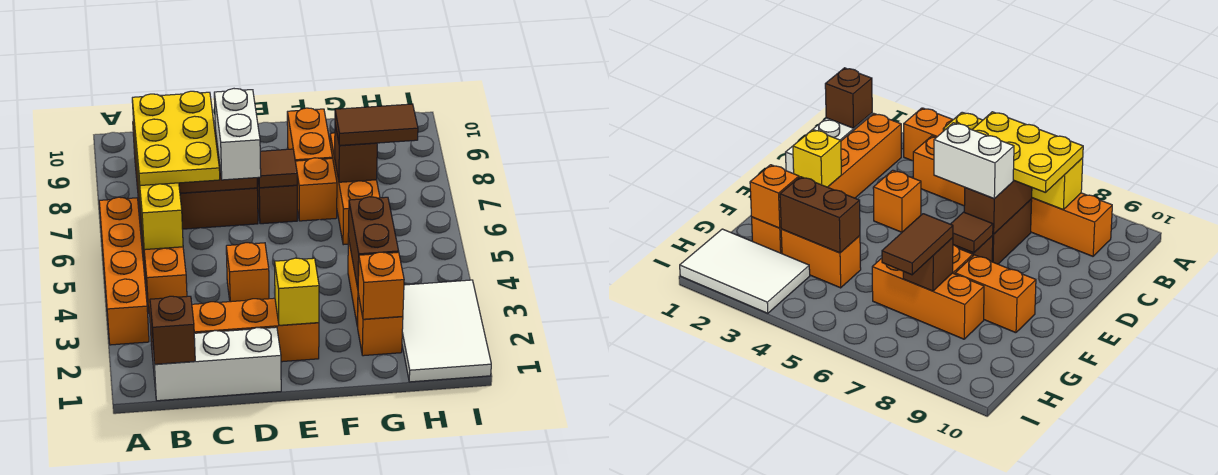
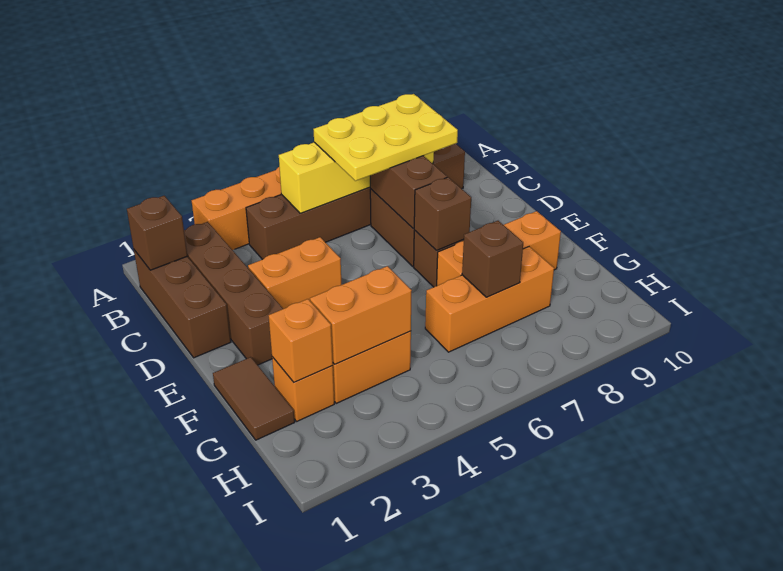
white 1x3 brick [152,327,281,401] -> brown 1x3 brick [134,250,231,358]
orange 1x4 brick [149,298,319,368] -> brown 1x4 brick [184,222,283,365]
orange 1x6 brick [133,122,187,313] -> brown 1x6 brick [246,144,465,260]
orange 1x1 brick [226,243,269,302] -> orange 1x2 brick [248,237,342,309]
white 1x2 brick [214,89,261,180] -> none
yellow 1x1 brick [275,258,319,325] -> none
brown 1x1 tile [258,149,297,188] -> brown 1x1 brick [414,177,471,251]
brown 1x2 brick [348,197,399,288] -> orange 1x2 brick [310,266,412,364]
brown 1x2 tile [335,104,418,146] -> brown 1x2 tile moved to [213,357,295,440]
white 2x3 tile [402,280,491,382] -> none

